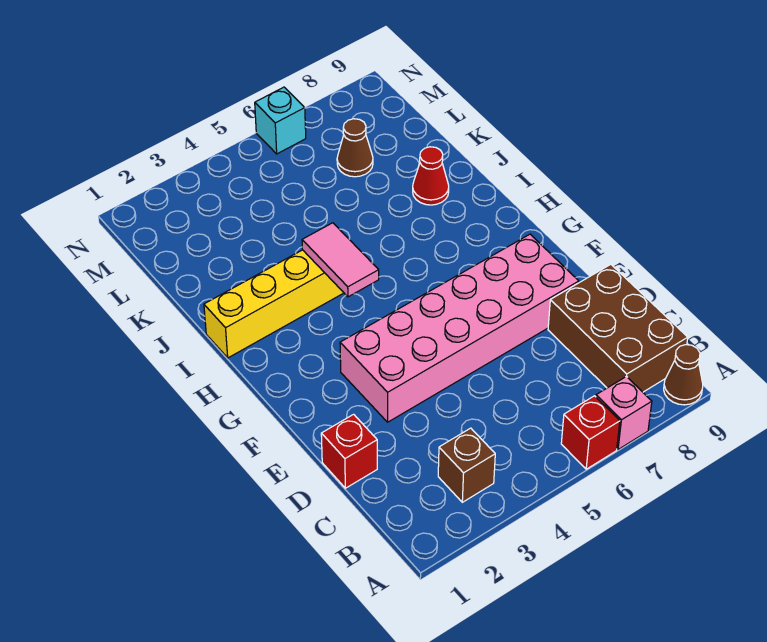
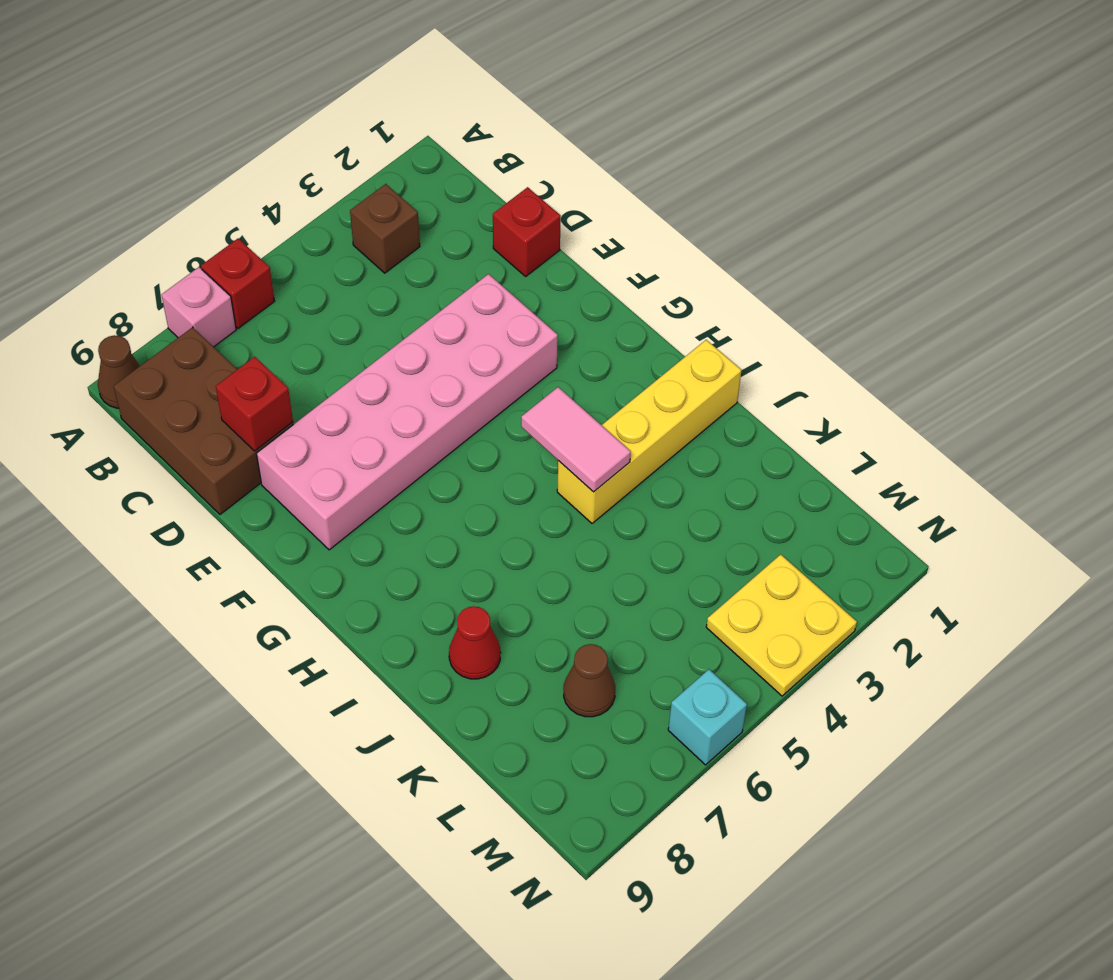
none -> red 1x1 brick [216,357,293,451]
none -> yellow 2x2 plate [706,554,857,696]

